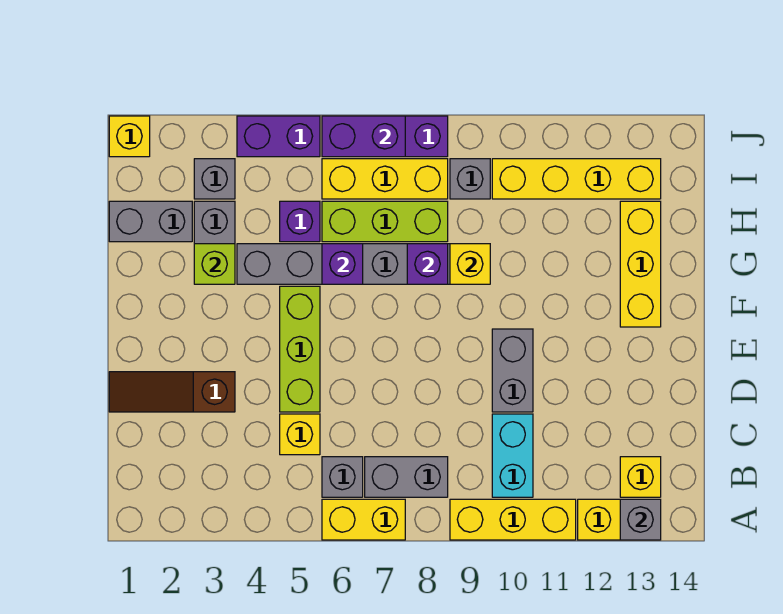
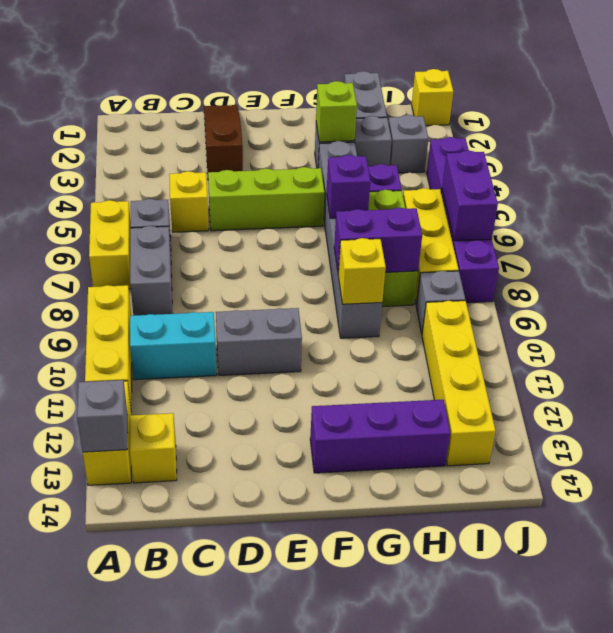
yellow 1x3 brick [620,201,661,327] -> purple 1x3 brick [310,400,450,473]
purple 1x1 brick [407,244,448,284] -> purple 1x2 brick [334,208,422,274]

